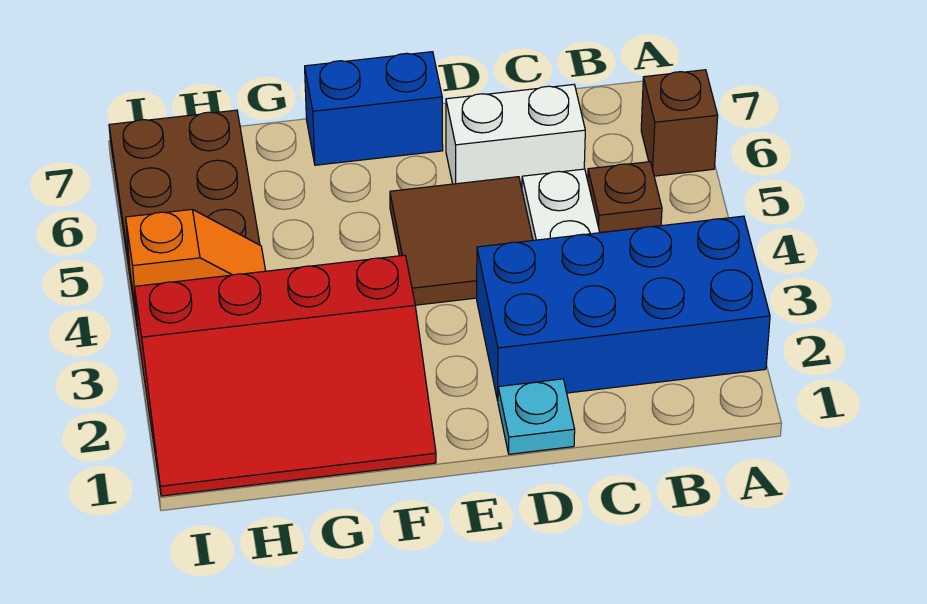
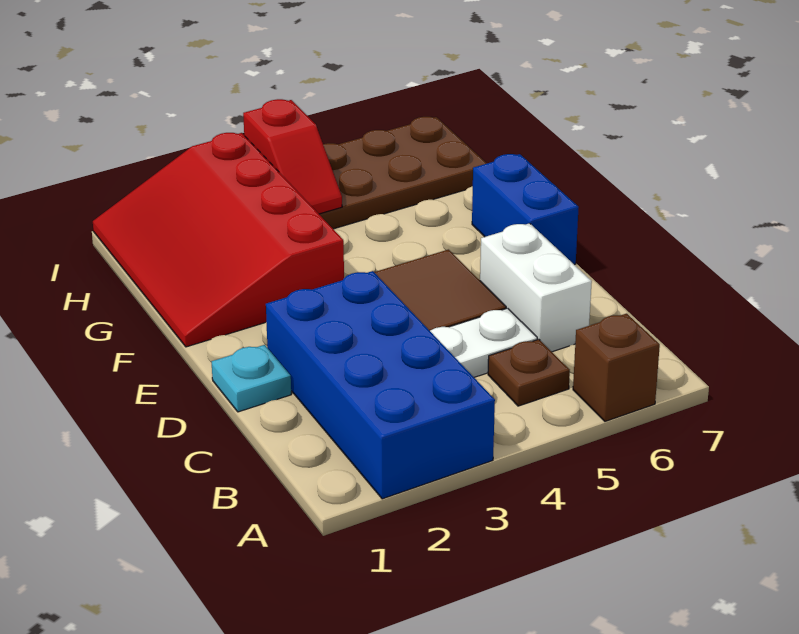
orange 1x2 slope [126,209,266,316] -> red 1x2 slope [243,99,342,214]

